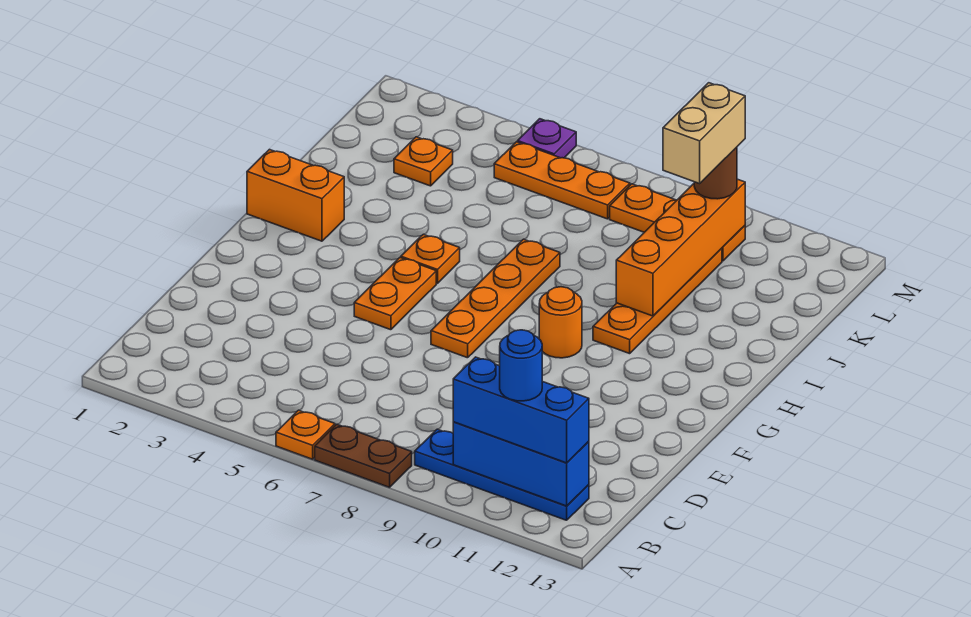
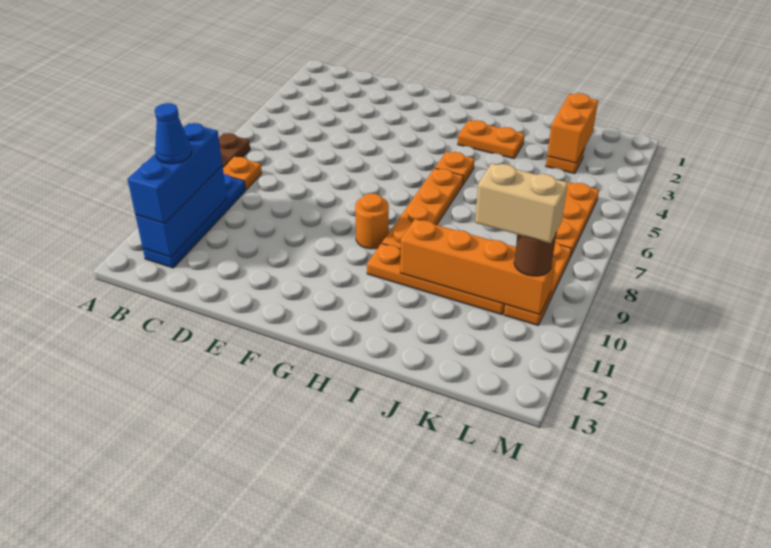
orange 1x1 plate [276,410,335,459] -> orange 1x1 plate moved to [223,156,262,190]
blue 1x1 round brick [500,330,542,401] -> blue 1x1 cone [155,103,192,164]
orange 1x2 plate [354,258,436,330] -> orange 1x2 plate moved to [458,120,525,159]
orange 1x4 plate [431,239,560,358] -> orange 1x4 plate turned to [382,168,463,249]
orange 1x2 brick [247,150,344,241] -> orange 1x2 brick moved to [547,93,598,163]
purple 1x1 plate [518,119,576,158] -> none

